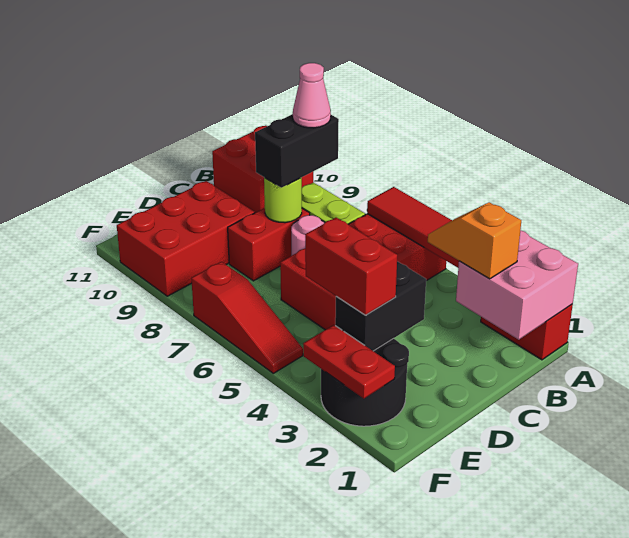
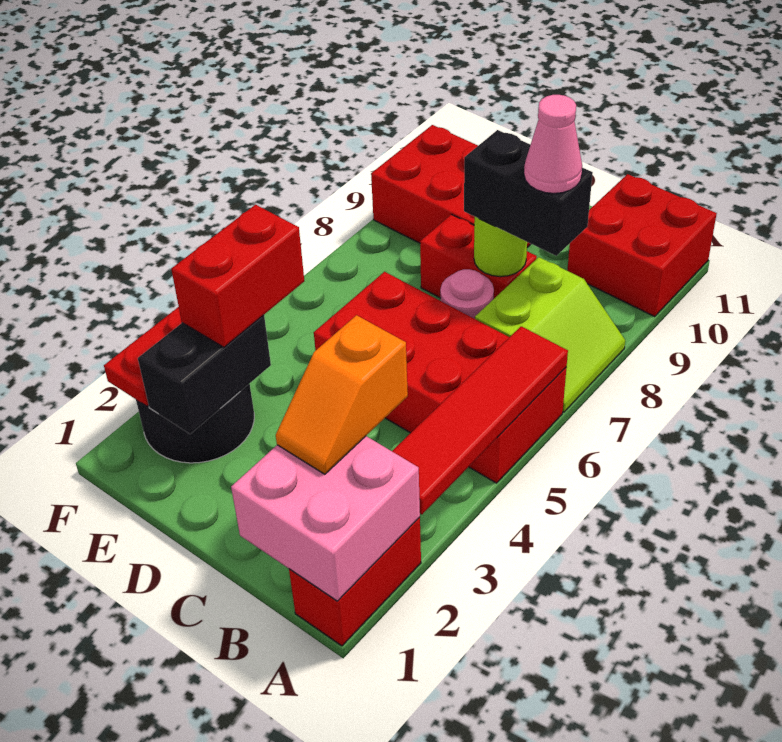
orange 1x2 slope [428,202,521,279] -> orange 1x2 slope turned to [276,315,408,474]
black 1x2 brick [335,261,426,351] -> black 1x2 brick turned to [138,315,271,434]
red 1x3 slope [191,262,303,373] -> none

